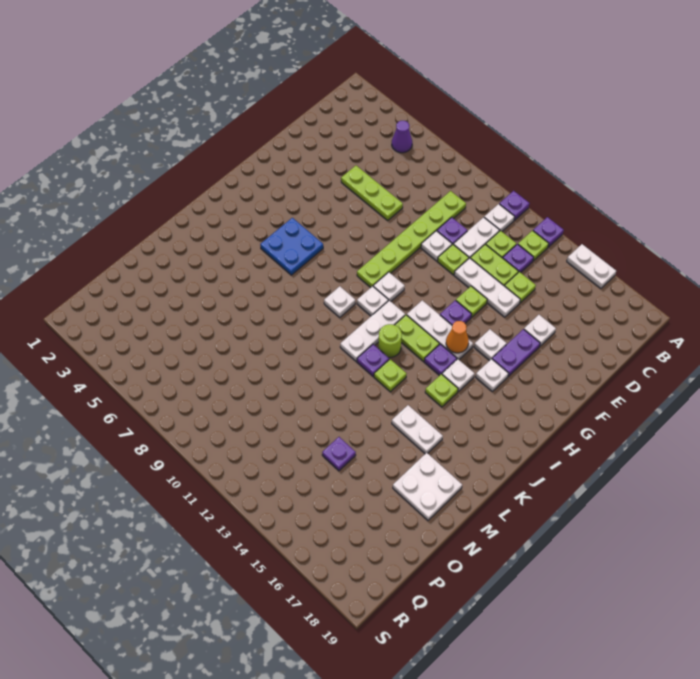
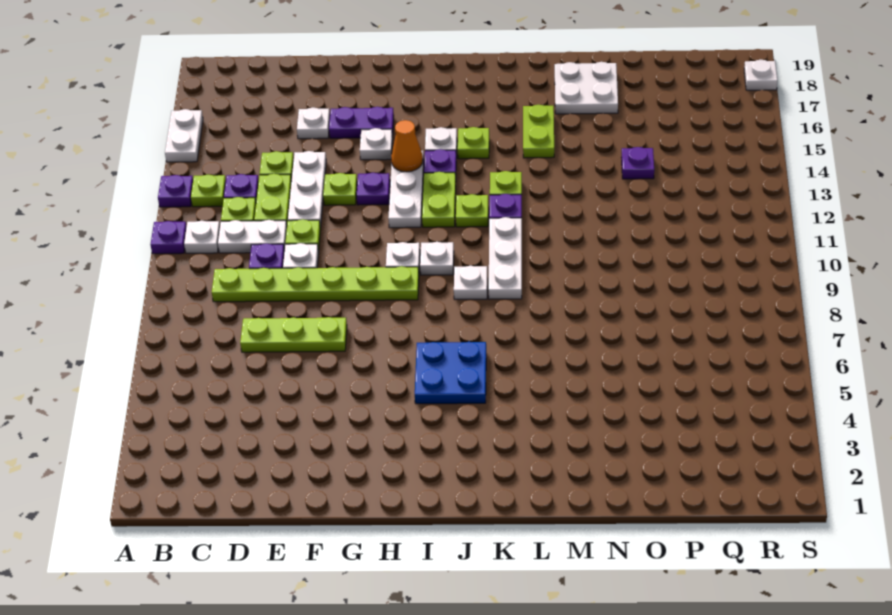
purple 1x1 cone [392,121,412,153] -> none
lime 1x3 plate [341,166,403,220] -> lime 1x3 plate turned to [240,317,347,352]
white 1x1 plate [476,359,508,391] -> white 1x1 plate moved to [744,60,777,90]
white 1x3 plate [340,301,405,361] -> white 1x3 plate turned to [489,217,522,299]
lime 1x1 round brick [379,324,402,357] -> lime 1x1 plate [456,194,488,227]
white 1x2 plate [392,405,443,454] -> lime 1x2 plate [523,105,554,158]

